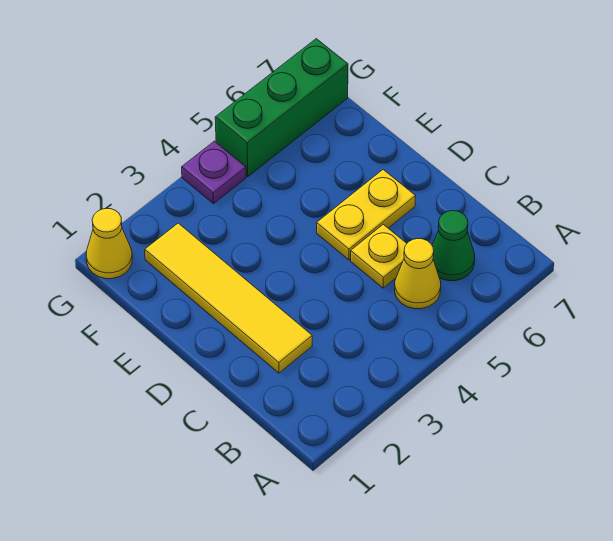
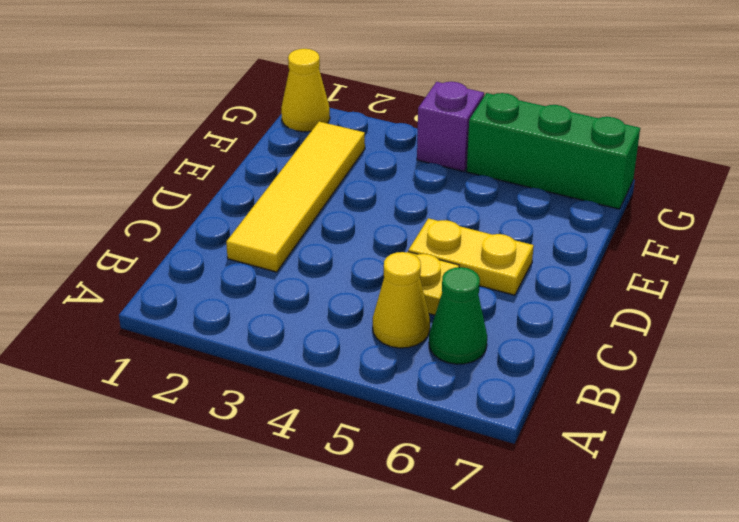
purple 1x1 plate [182,141,246,204] -> purple 1x1 brick [417,82,484,171]

